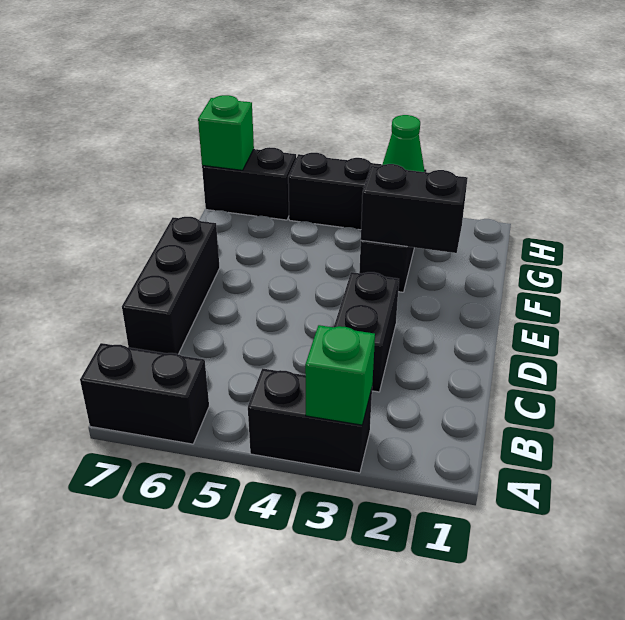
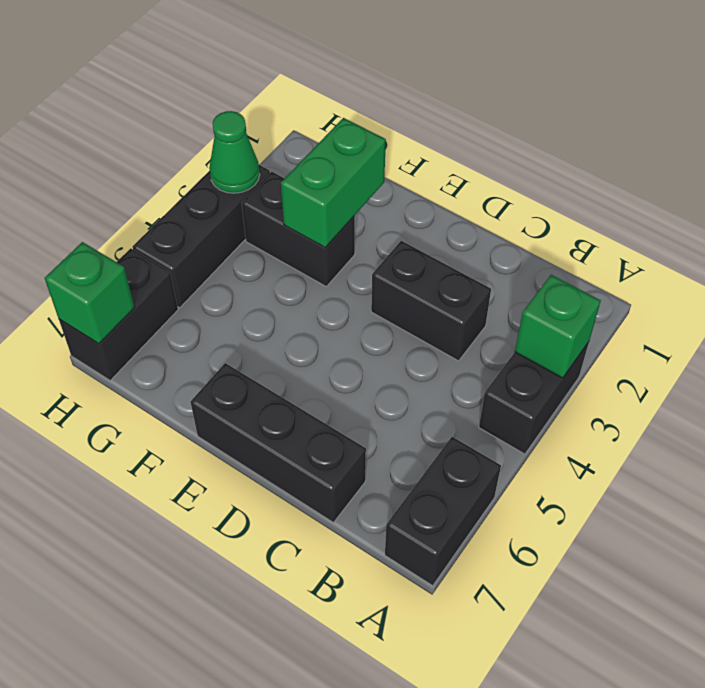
black 1x2 brick [361,164,467,253] -> green 1x2 brick [281,118,386,248]

